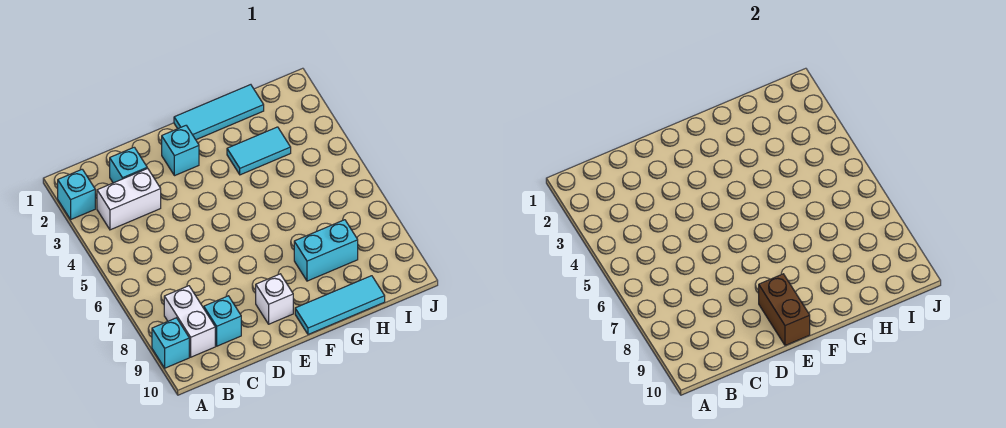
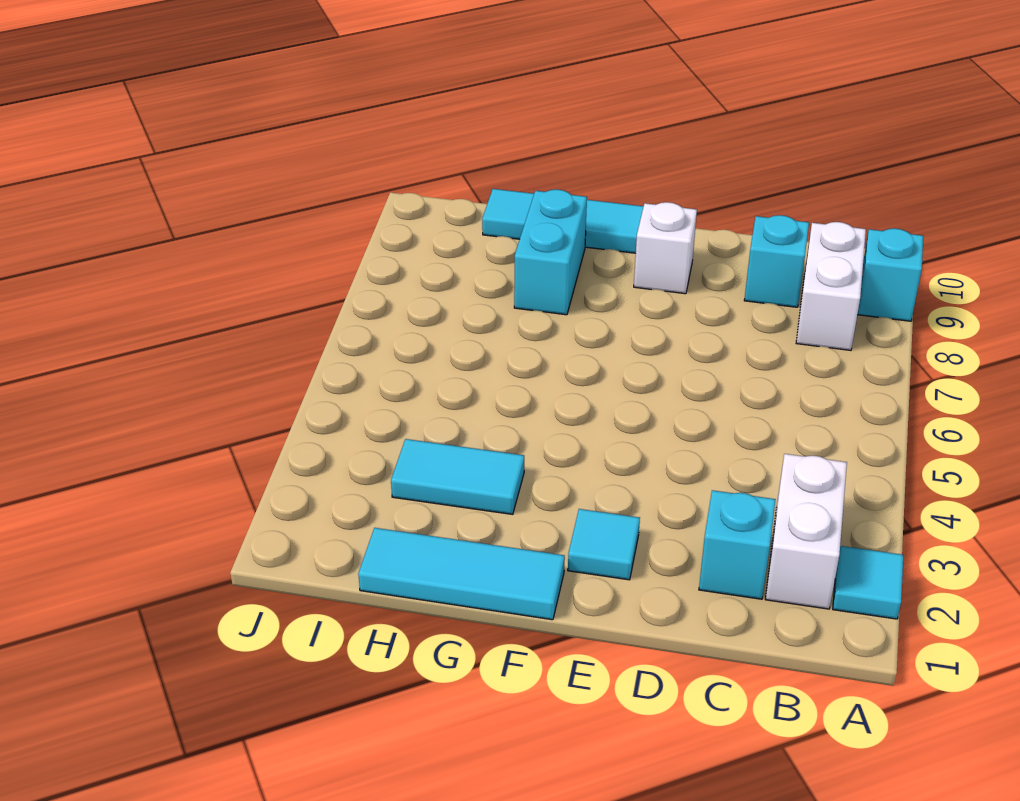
cyan 1x1 brick [58,169,95,219] -> cyan 1x1 tile [833,546,903,619]
white 1x2 brick [97,168,161,230] -> white 1x2 brick turned to [765,454,847,609]
cyan 1x1 brick [162,126,199,176] -> cyan 1x1 tile [568,509,640,580]
brown 1x2 brick [759,274,810,345] -> none
cyan 1x2 brick [294,220,358,281] -> cyan 1x2 brick turned to [514,189,587,315]

